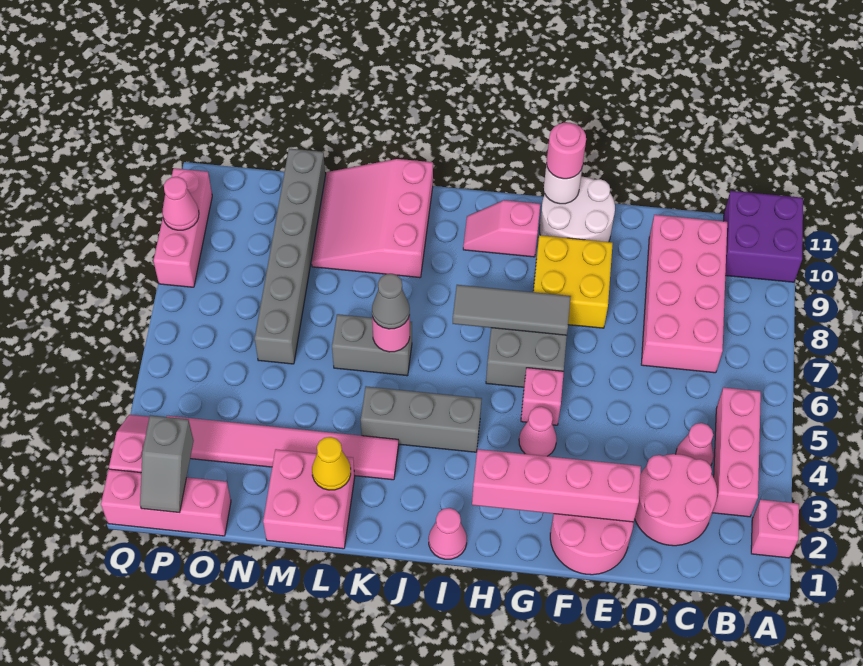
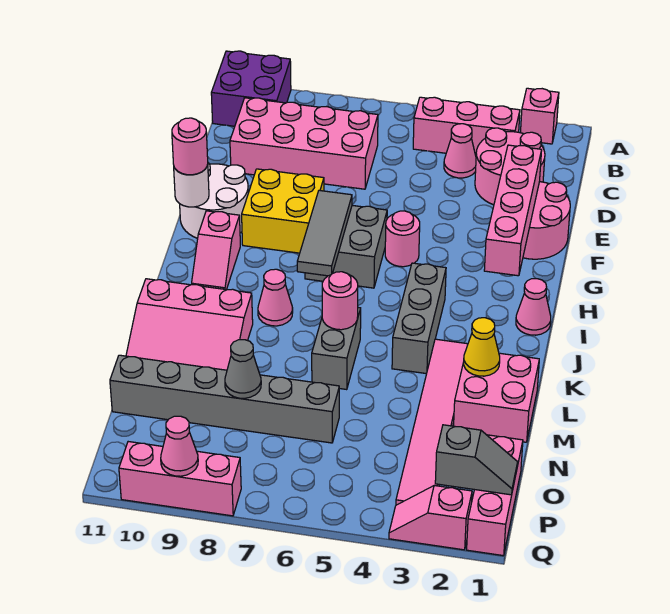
pink 1x1 cone [519,407,557,456] -> pink 1x1 cone moved to [258,269,293,326]
pink 1x1 brick [521,368,564,425] -> pink 1x1 round brick [385,211,420,267]
grey 1x1 cone [372,274,410,329] -> grey 1x1 cone moved to [225,340,261,398]

